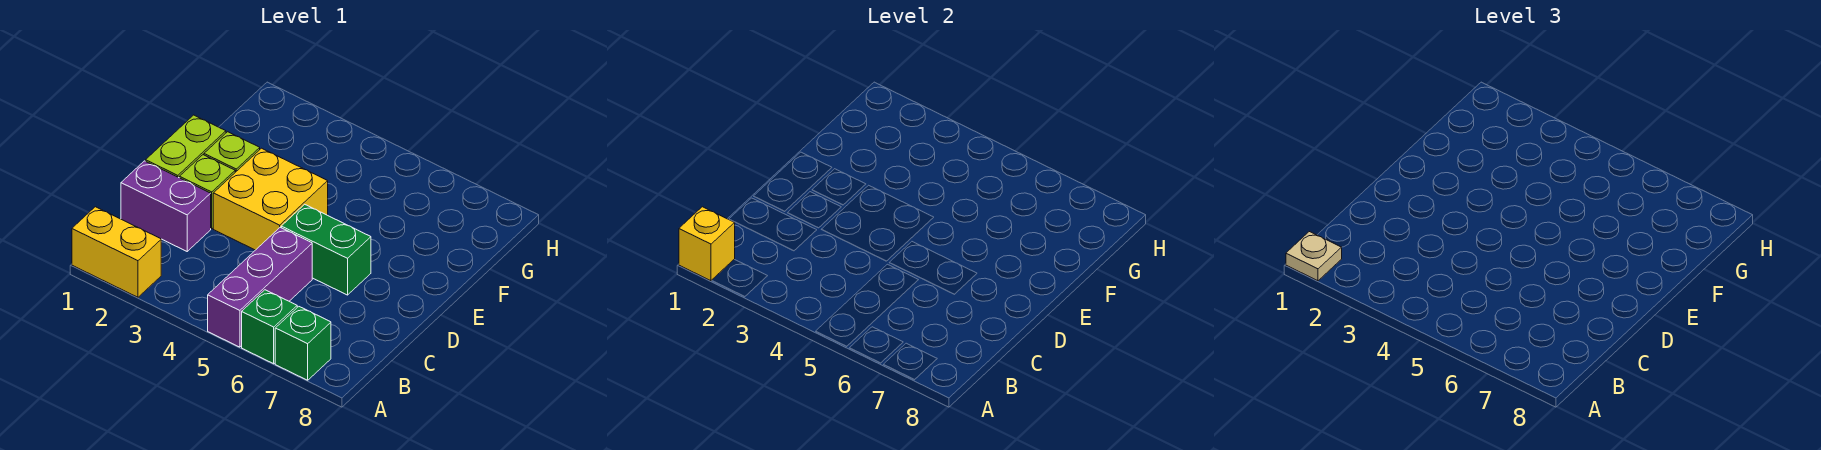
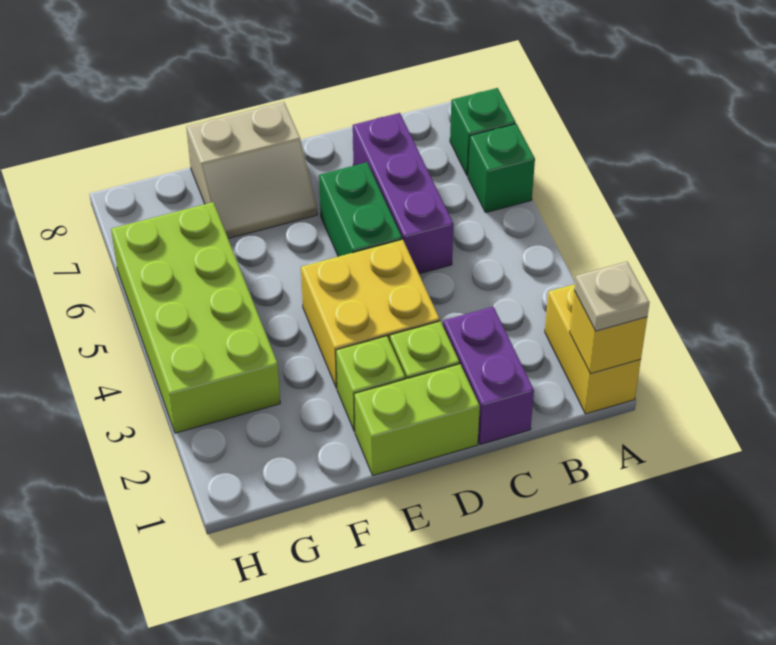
purple 1x3 brick [208,227,312,347] -> purple 1x3 brick turned to [353,113,454,274]
none -> tan 2x2 slope [186,102,317,239]
none -> lime 2x4 brick [111,202,280,433]

